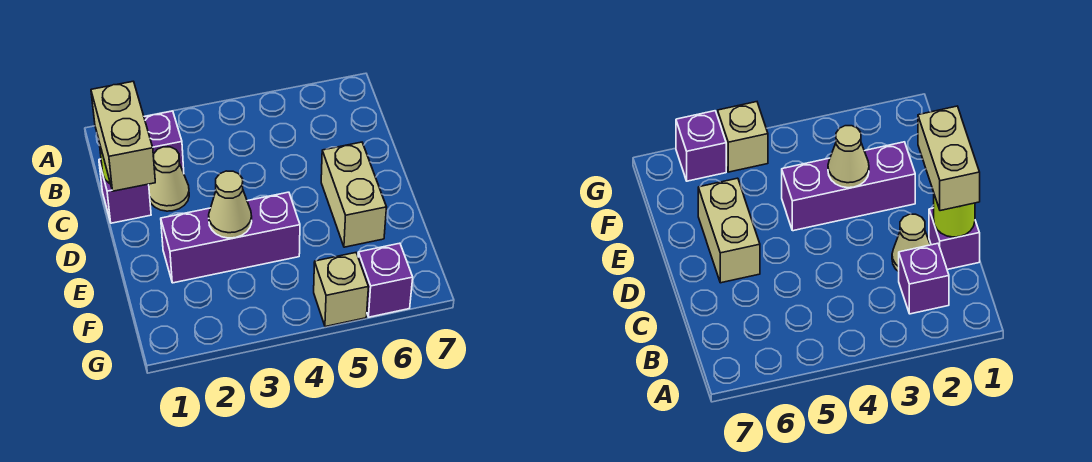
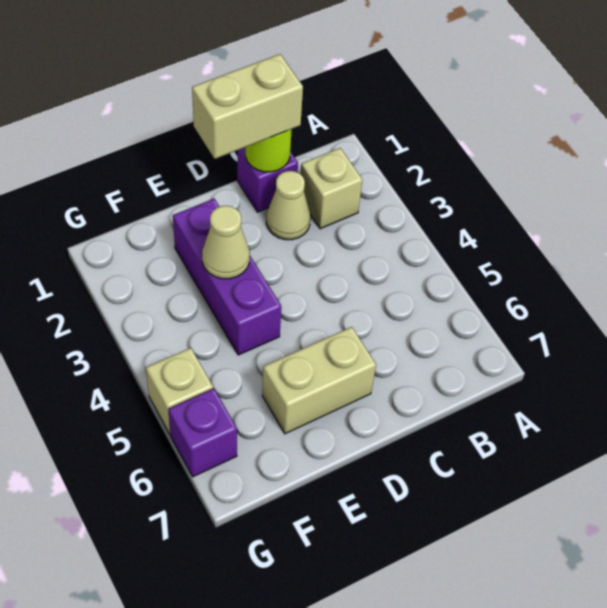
purple 1x1 brick [144,111,184,173] -> tan 1x1 brick [301,148,362,229]

